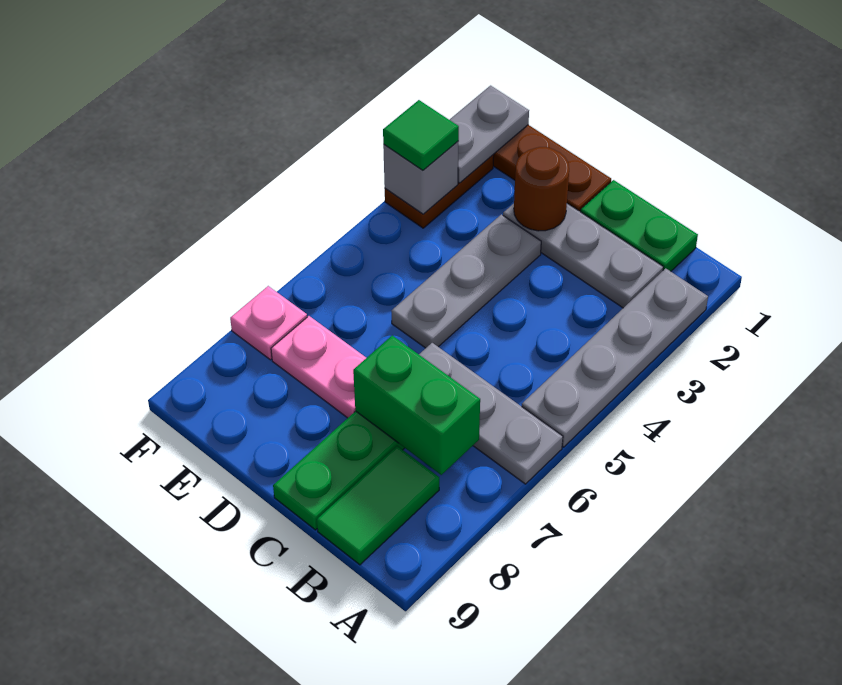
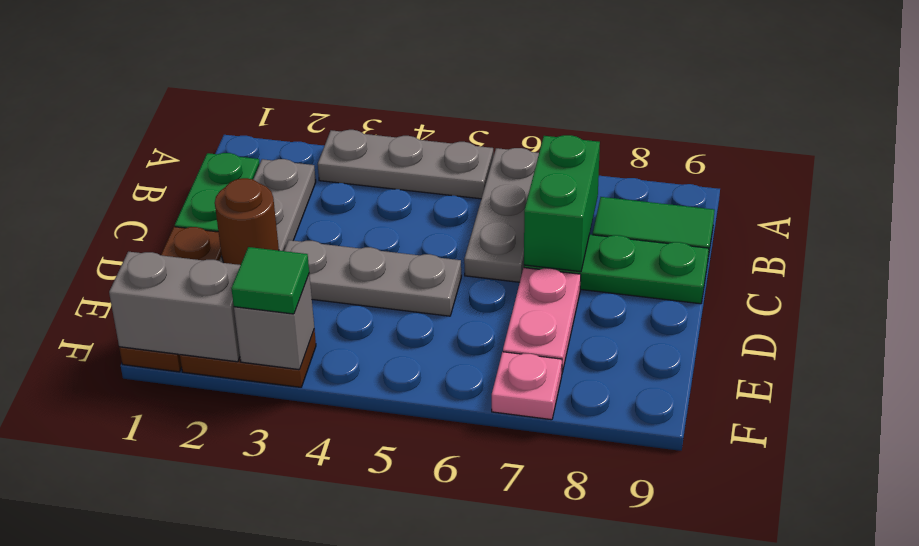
grey 1x4 plate [522,268,708,447] -> grey 1x3 plate [318,130,493,199]
grey 1x2 plate [450,86,529,183] -> grey 1x2 brick [109,252,241,362]

